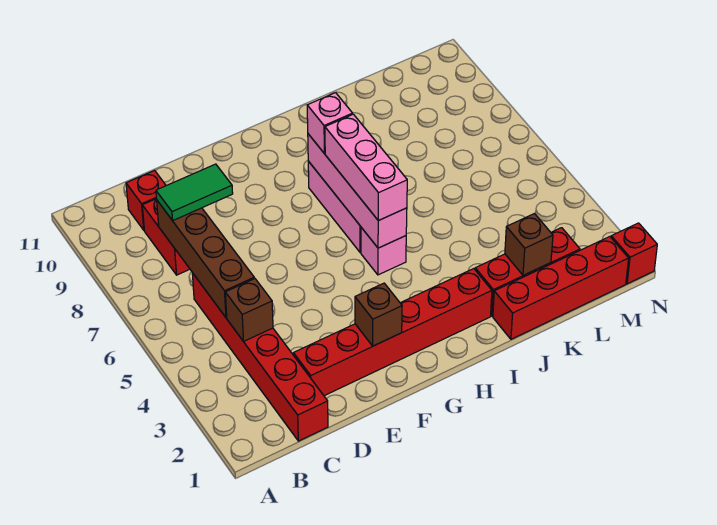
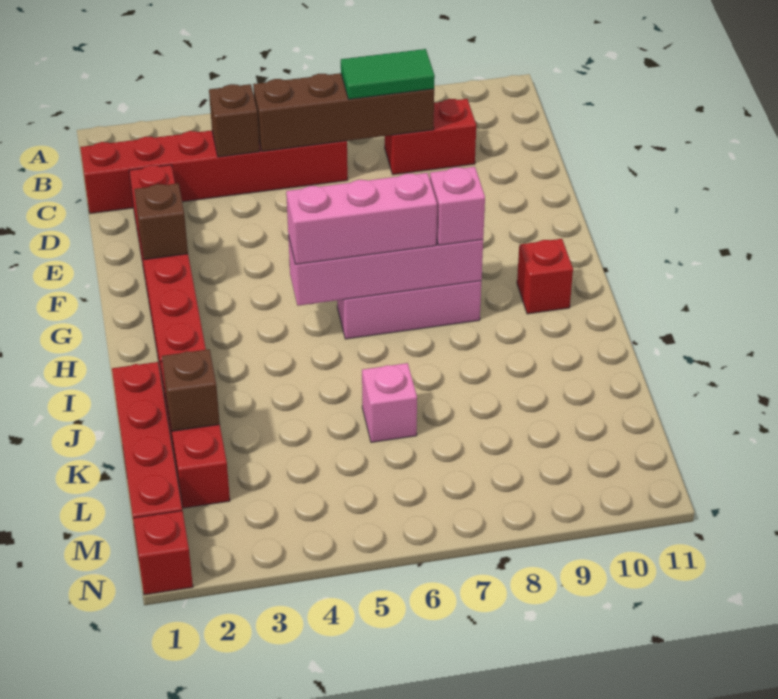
green 1x2 tile [156,164,233,221] -> green 1x2 tile turned to [341,49,435,99]
red 1x1 brick [126,171,166,230] -> red 1x1 brick moved to [517,239,573,314]
pink 1x1 brick [361,227,406,275] -> pink 1x1 brick moved to [362,363,417,442]

